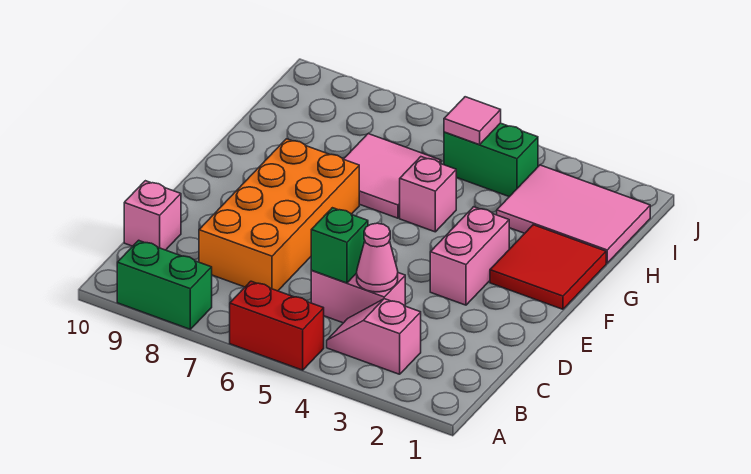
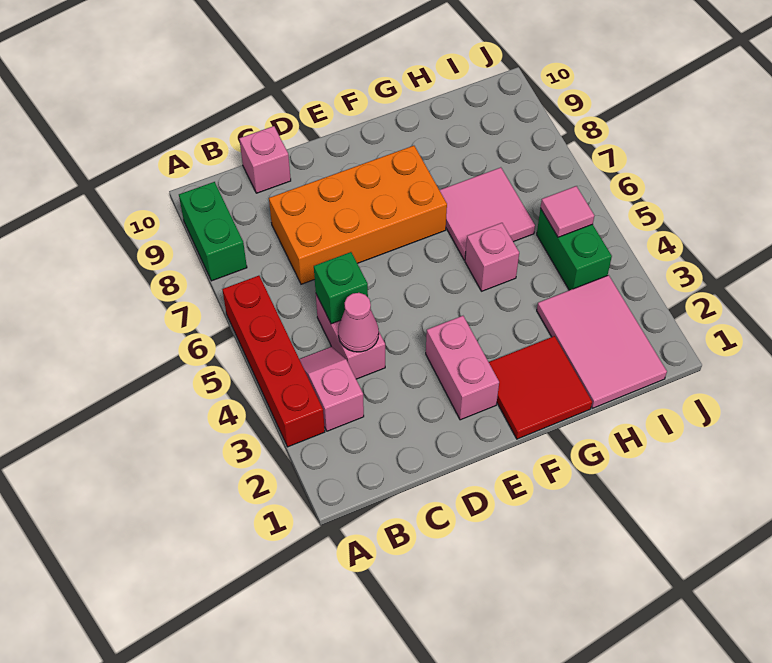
red 1x2 brick [230,281,324,370] -> red 1x4 brick [222,276,325,447]
pink 1x2 brick [430,207,509,305] -> pink 1x2 brick turned to [426,316,499,420]

